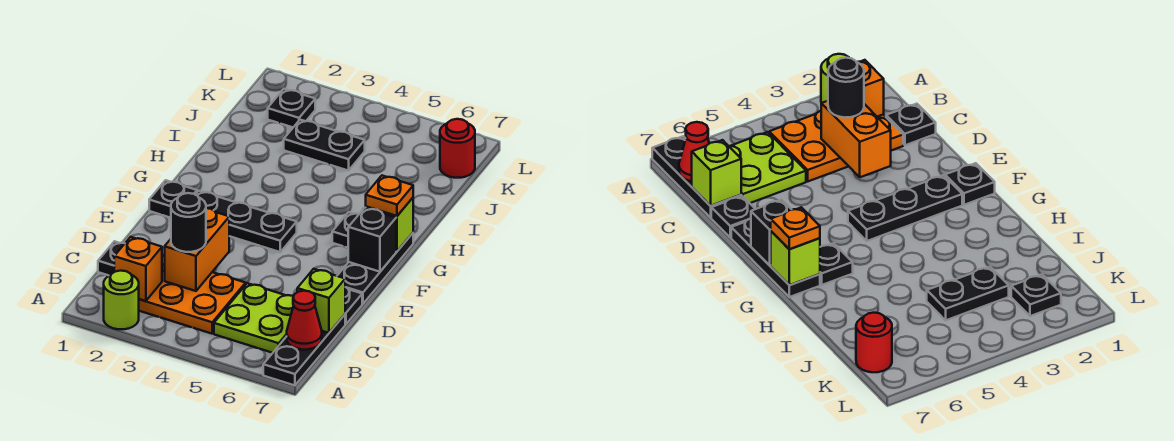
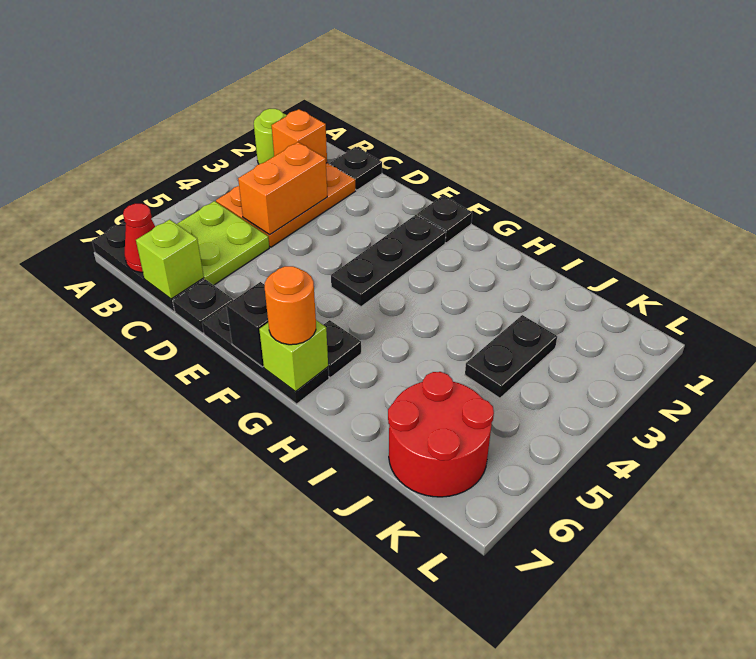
orange 1x2 brick [165,208,230,291] -> orange 1x2 brick turned to [238,142,327,235]
black 1x1 round brick [171,193,206,252] -> none
orange 1x1 plate [366,176,413,216] -> orange 1x1 round brick [265,266,316,345]
black 1x1 plate [268,89,315,127] -> none
red 1x1 round brick [440,119,475,178] -> red 2x2 round brick [388,372,494,497]

